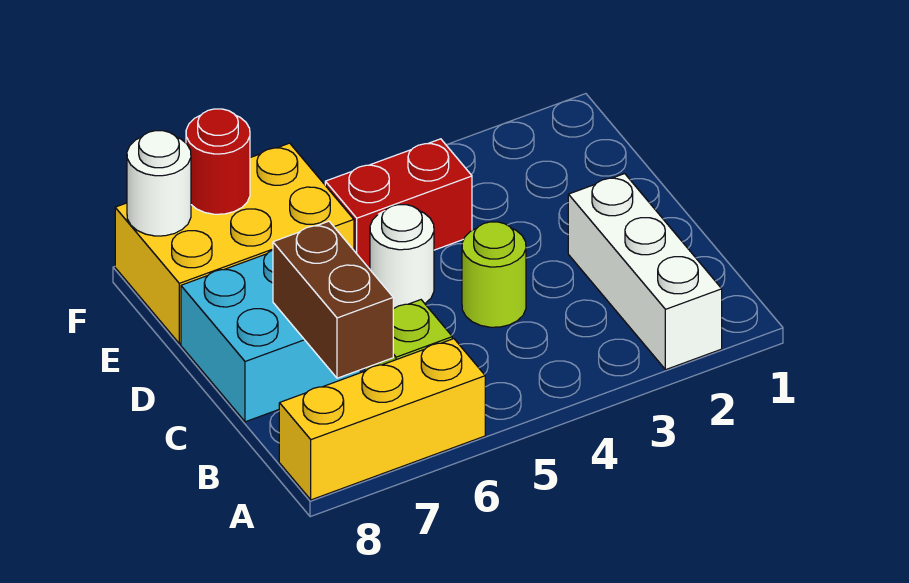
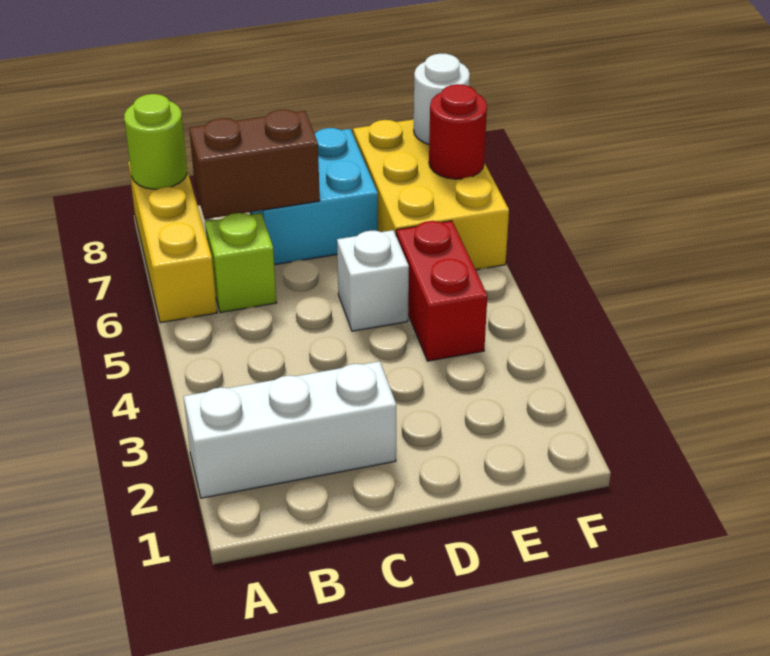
lime 1x1 round brick [462,222,526,327] -> lime 1x1 round brick moved to [124,94,187,189]
white 1x1 round brick [370,205,434,309] -> white 1x1 brick [337,230,409,331]

